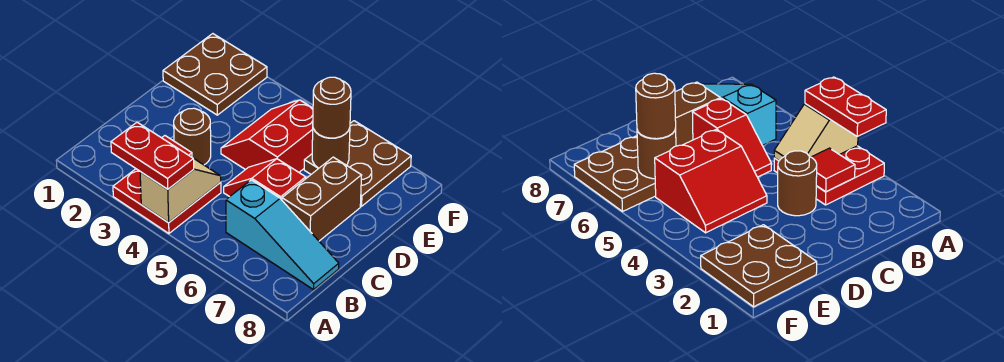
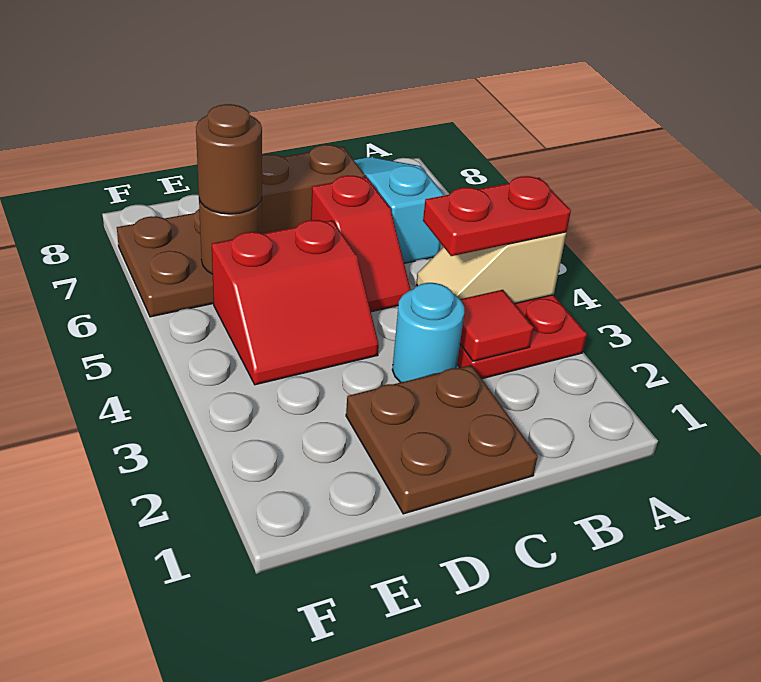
red 1x2 plate [111,122,194,189] -> red 1x2 plate turned to [423,176,571,256]
brown 1x1 round brick [174,108,211,165] -> cyan 1x1 round brick [392,283,464,383]
brown 2x2 plate [163,34,267,115] -> brown 2x2 plate moved to [346,365,538,514]

